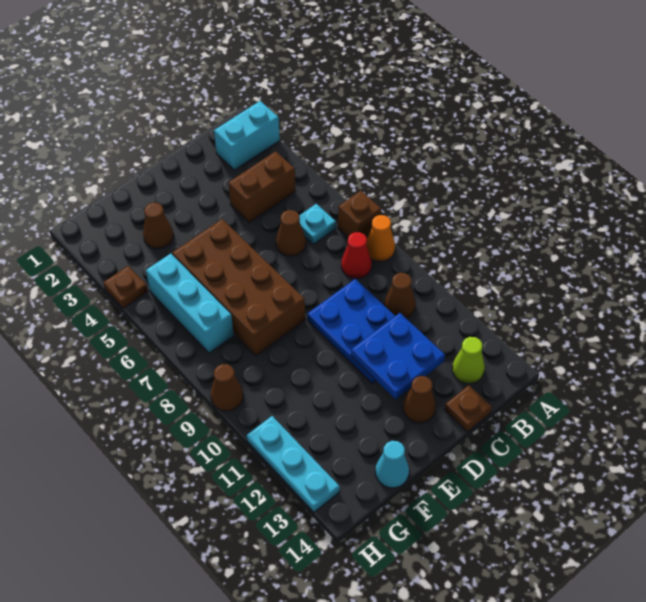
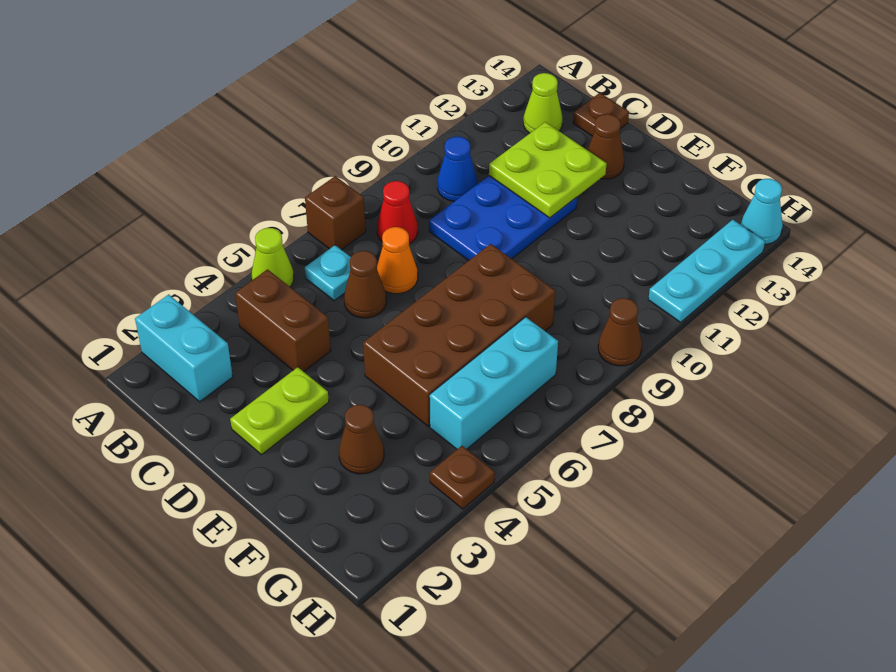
none -> lime 1x1 cone [252,228,294,287]
orange 1x1 cone [367,215,395,261] -> orange 1x1 cone moved to [377,227,418,294]
brown 1x1 cone [384,273,415,318] -> blue 1x1 cone [438,137,477,202]
blue 2x2 plate [351,313,445,399] -> lime 2x2 plate [489,122,607,218]
none -> lime 1x2 plate [230,367,329,455]
cyan 1x1 cone [375,441,409,488] -> cyan 1x1 cone moved to [741,179,783,244]

